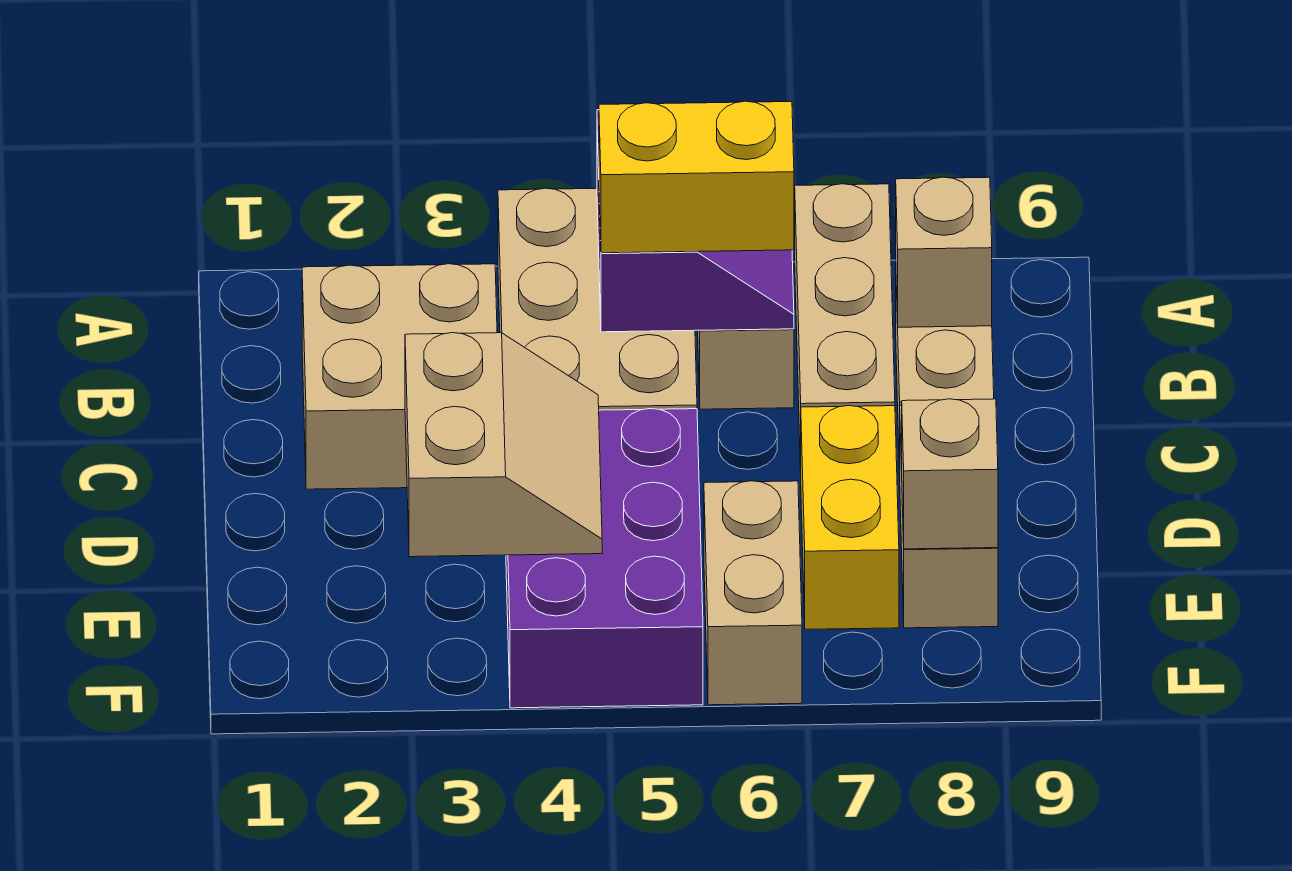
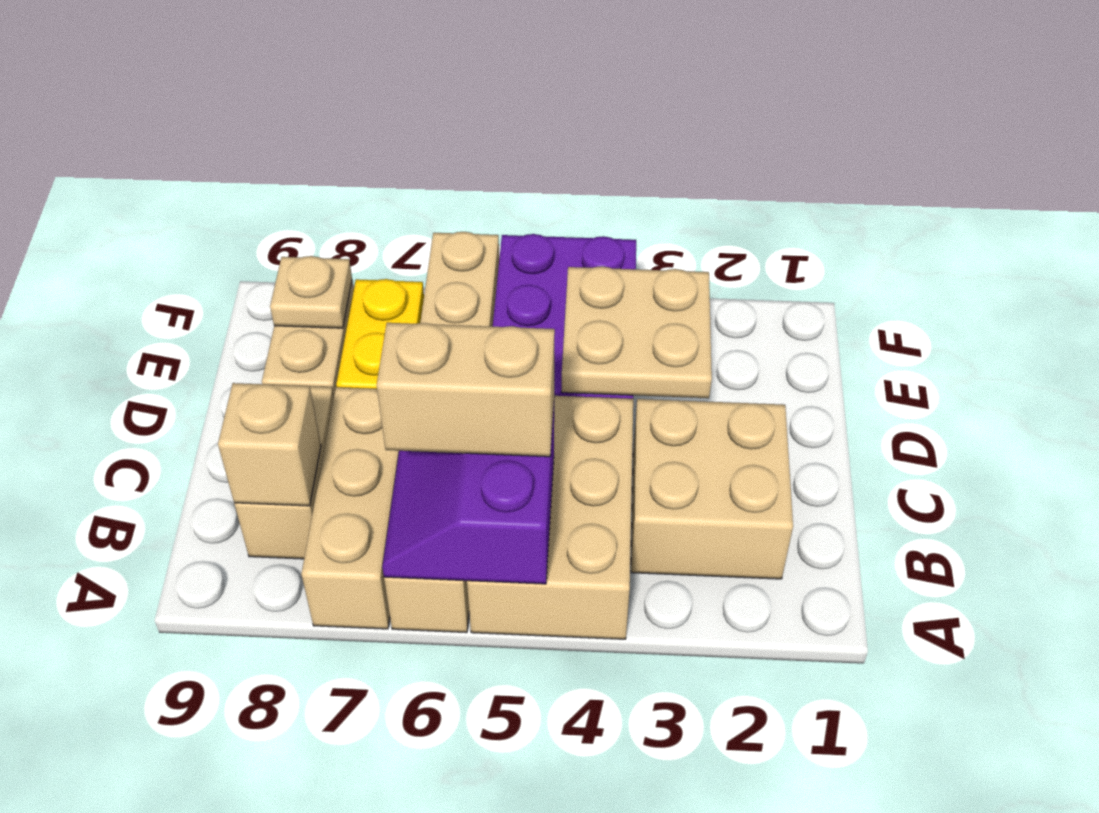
yellow 1x2 brick [599,101,794,253] -> tan 1x2 brick [377,323,555,457]
tan 2x2 slope [405,333,602,557] -> tan 2x2 plate [561,266,712,398]
tan 1x1 brick [902,399,998,549] -> tan 1x1 plate [270,256,352,328]

